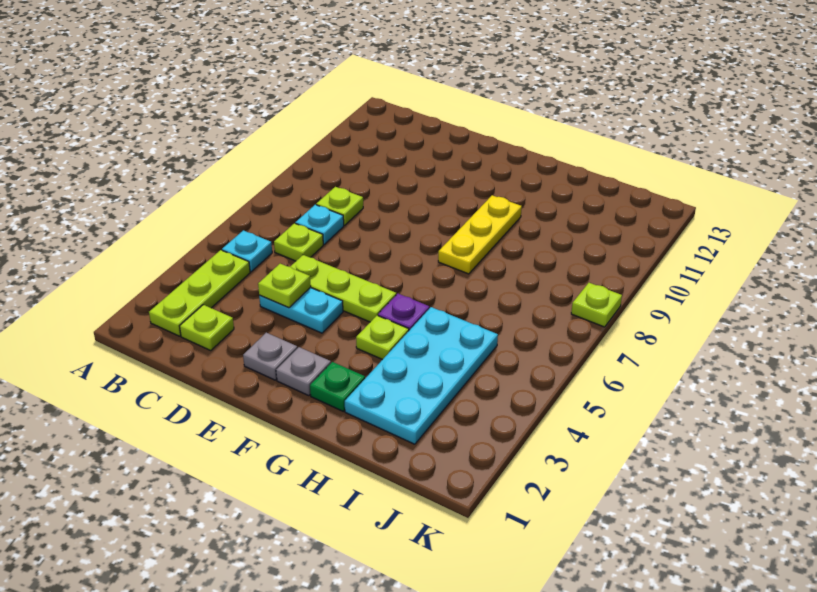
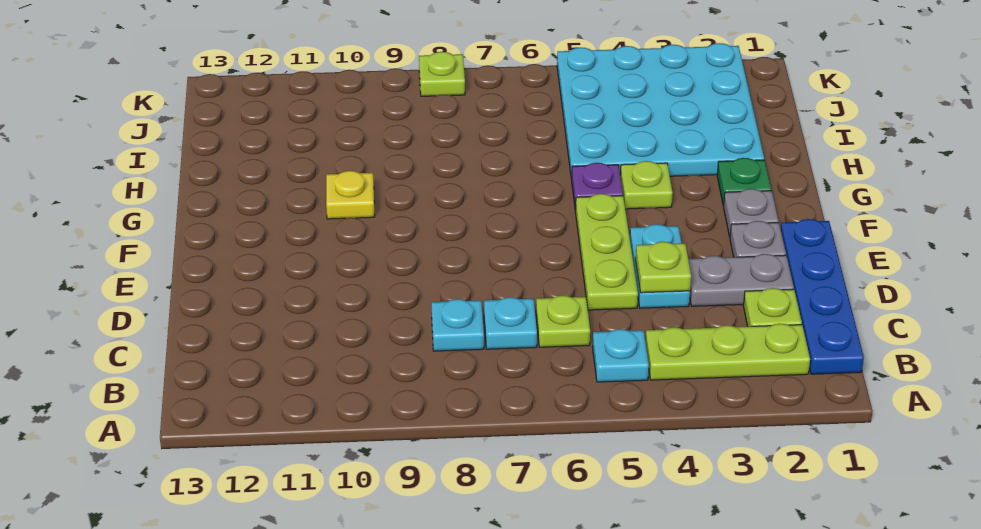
none -> blue 1x4 plate [781,219,864,374]
lime 1x1 plate [316,187,363,225] -> cyan 1x1 plate [431,299,484,351]
none -> grey 1x2 plate [688,254,794,306]
yellow 1x3 plate [438,195,522,274] -> yellow 1x1 plate [326,171,375,219]
cyan 2x4 plate [345,307,498,444] -> cyan 4x4 plate [557,43,764,179]

